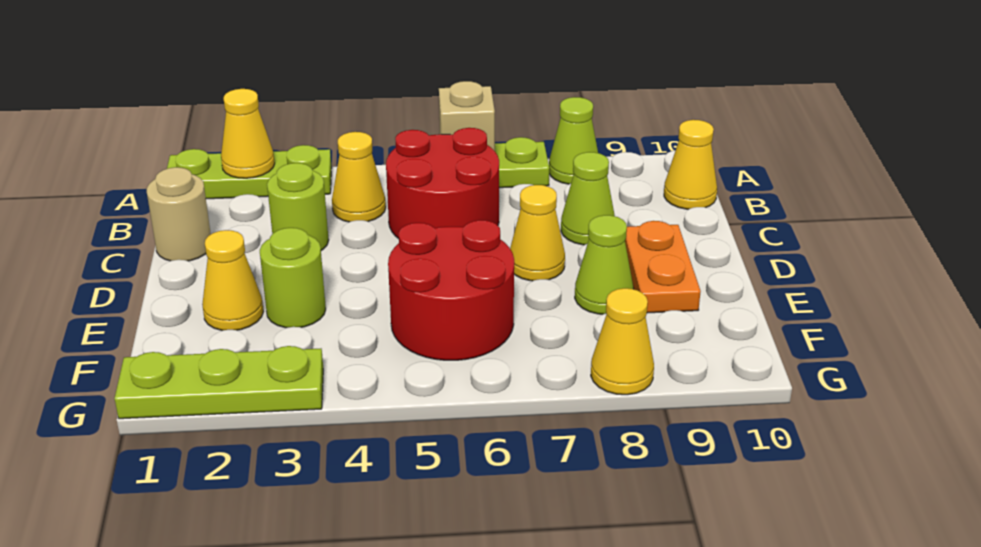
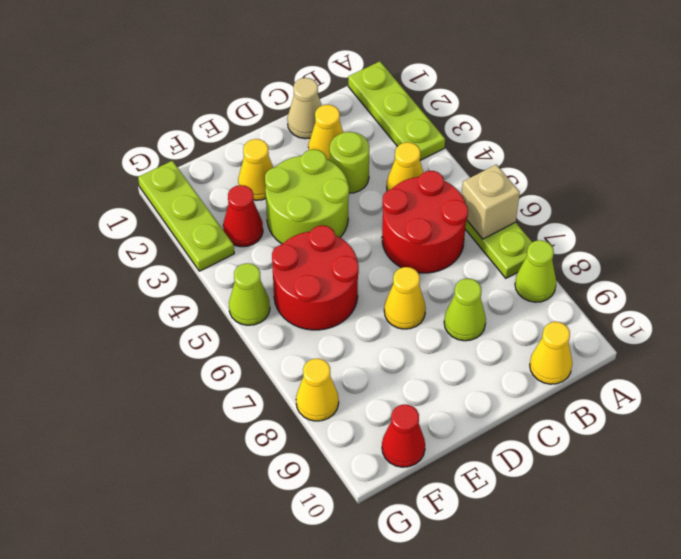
yellow 1x1 cone [221,89,275,178] -> yellow 1x1 cone moved to [308,105,343,160]
tan 1x1 round brick [147,167,211,261] -> tan 1x1 cone [287,78,322,139]
orange 1x2 plate [625,221,701,313] -> none
lime 1x1 round brick [260,228,326,328] -> lime 2x2 round brick [265,149,349,244]
lime 1x1 cone [575,215,633,314] -> lime 1x1 cone moved to [229,263,270,325]
none -> red 1x1 cone [223,185,263,247]
none -> red 1x1 cone [382,404,425,467]

